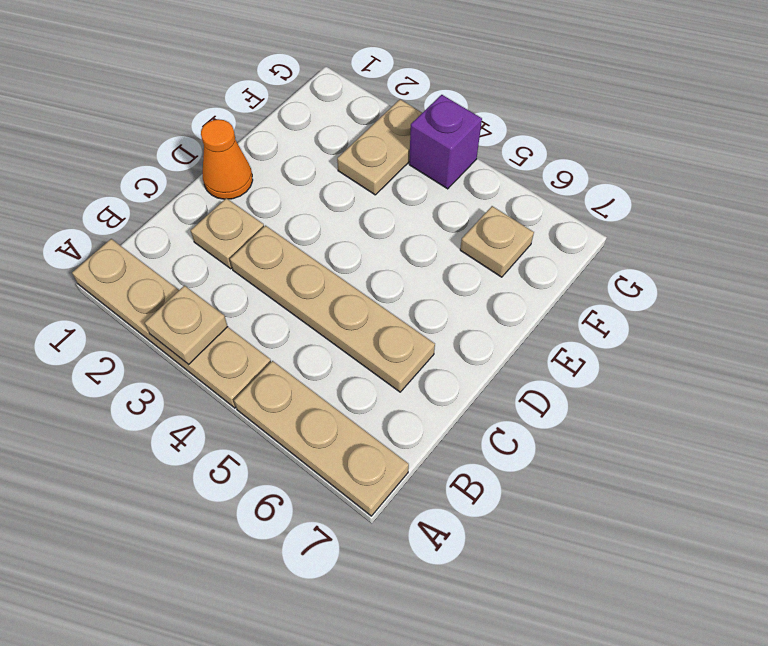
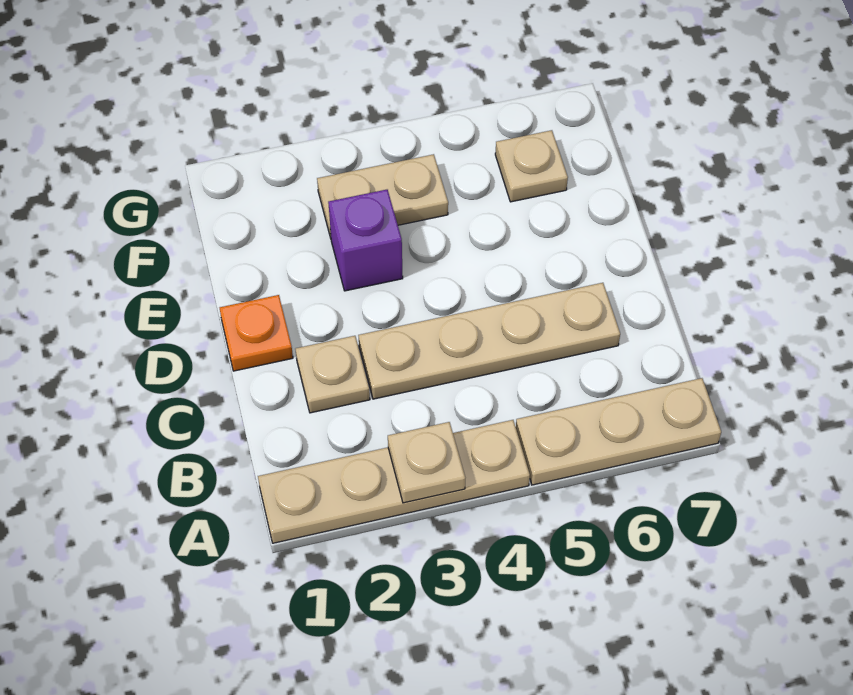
orange 1x1 cone [201,119,253,199] -> orange 1x1 plate [220,295,293,371]
tan 1x2 plate [337,99,422,195] -> tan 1x2 plate turned to [317,154,448,238]
purple 1x1 brick [409,95,482,189] -> purple 1x1 brick moved to [328,190,403,291]

